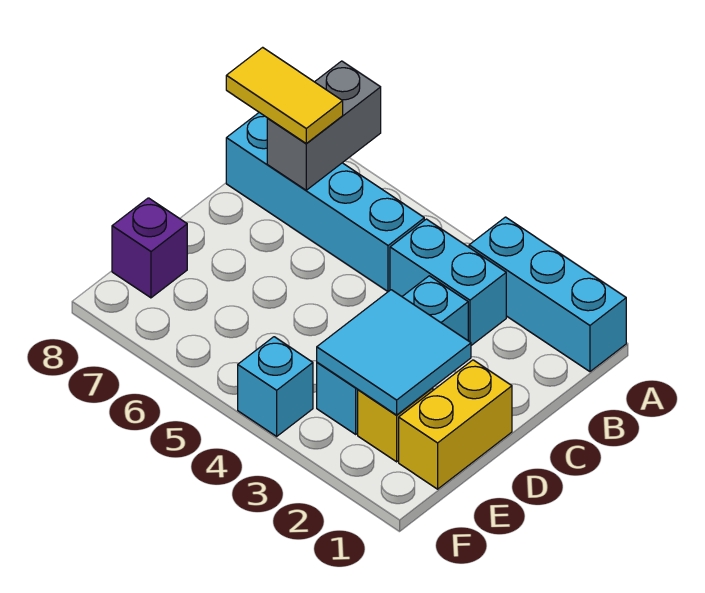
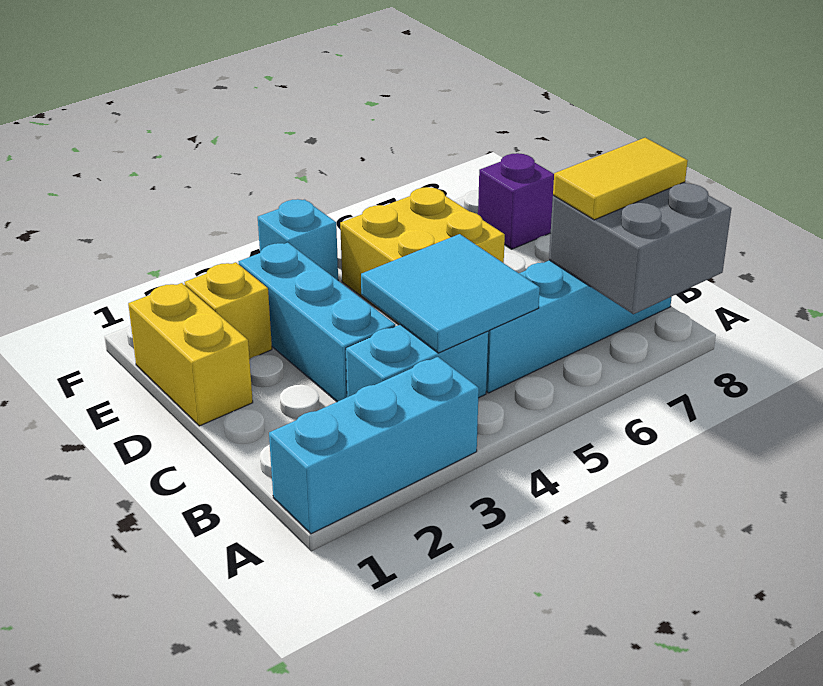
grey 1x2 brick [267,61,381,190] -> grey 2x2 brick [549,182,731,314]
cyan 2x2 tile [317,290,471,415] -> cyan 2x2 tile moved to [361,234,540,353]
none -> yellow 2x2 brick [340,187,505,325]

